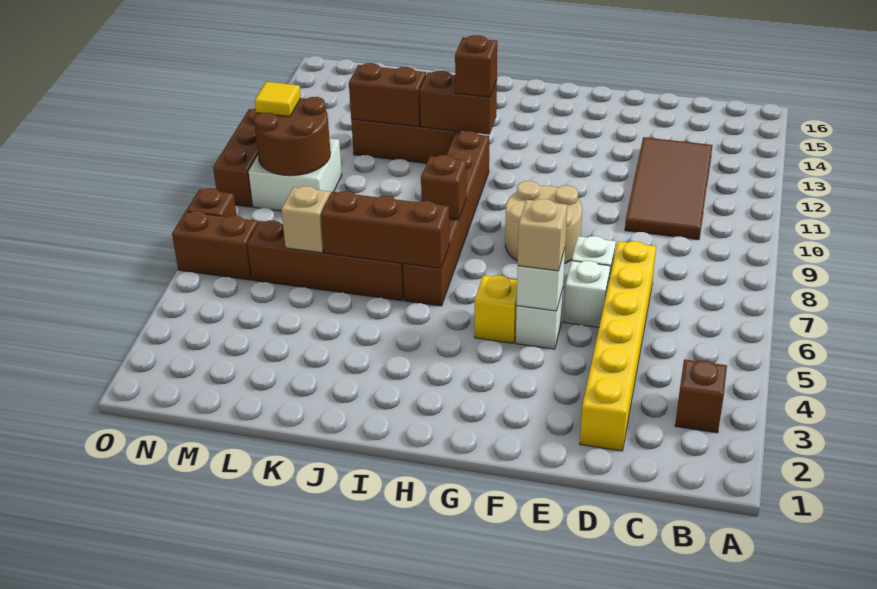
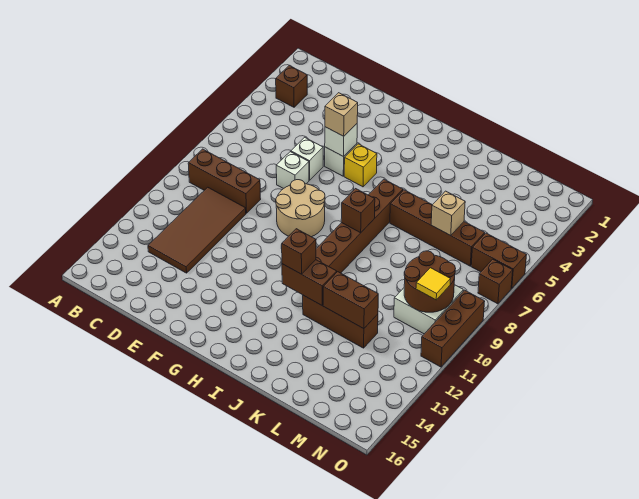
yellow 1x6 brick [580,241,656,451] -> none
brown 1x3 brick [321,191,450,268] -> brown 1x3 brick moved to [188,149,261,213]

